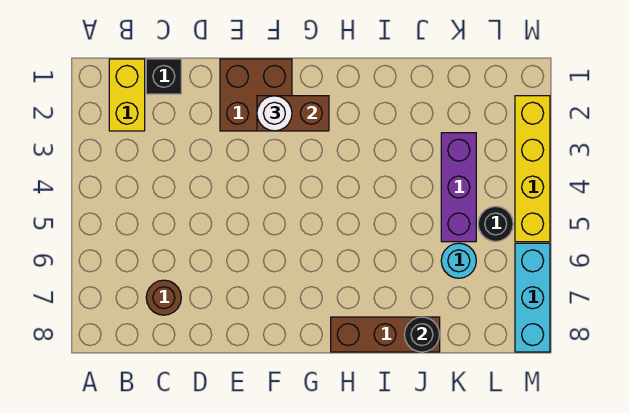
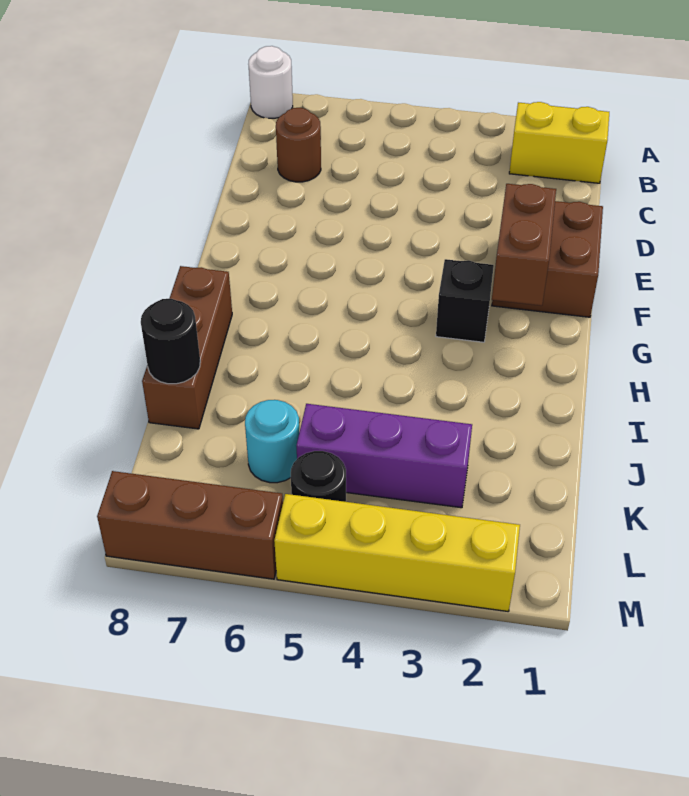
black 1x1 brick [146,59,181,94] -> black 1x1 brick moved to [436,259,494,342]
white 1x1 round brick [257,96,292,131] -> white 1x1 round brick moved to [248,46,293,118]
cyan 1x3 brick [515,243,550,352] -> brown 1x3 brick [97,471,283,579]

